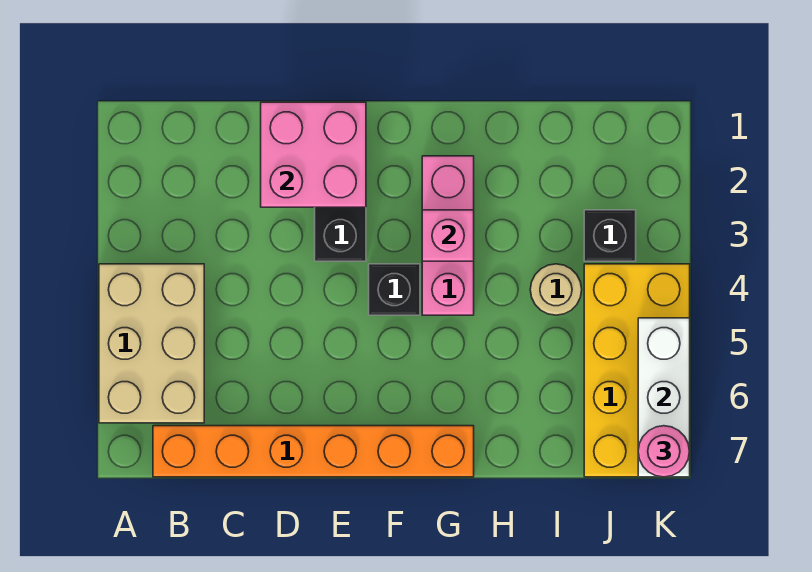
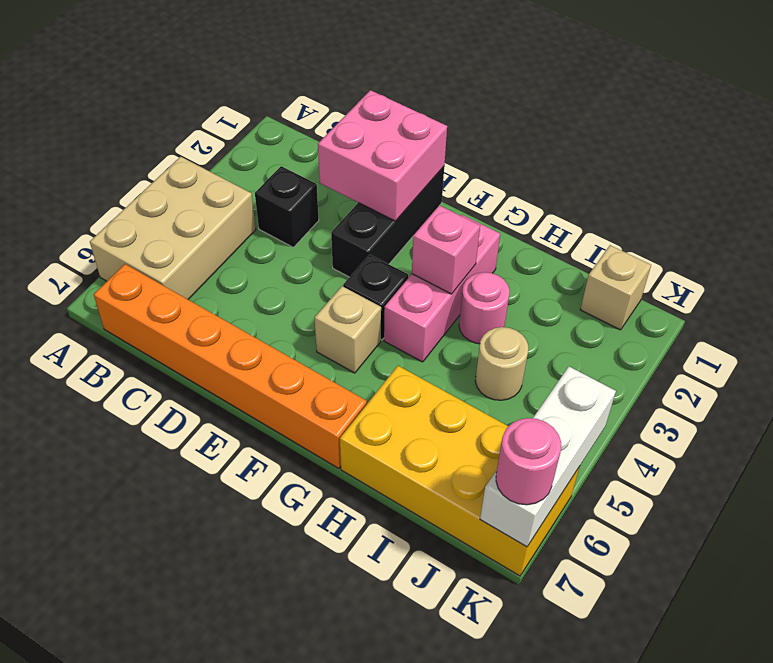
none -> tan 1x1 brick [315,286,381,373]
none -> pink 1x1 round brick [459,272,510,344]
none -> tan 1x1 brick [580,245,651,330]
black 1x1 brick [584,210,636,261] -> black 1x1 brick moved to [255,166,319,247]
yellow 2x4 brick [584,264,690,477] -> yellow 2x4 brick turned to [340,366,580,576]

